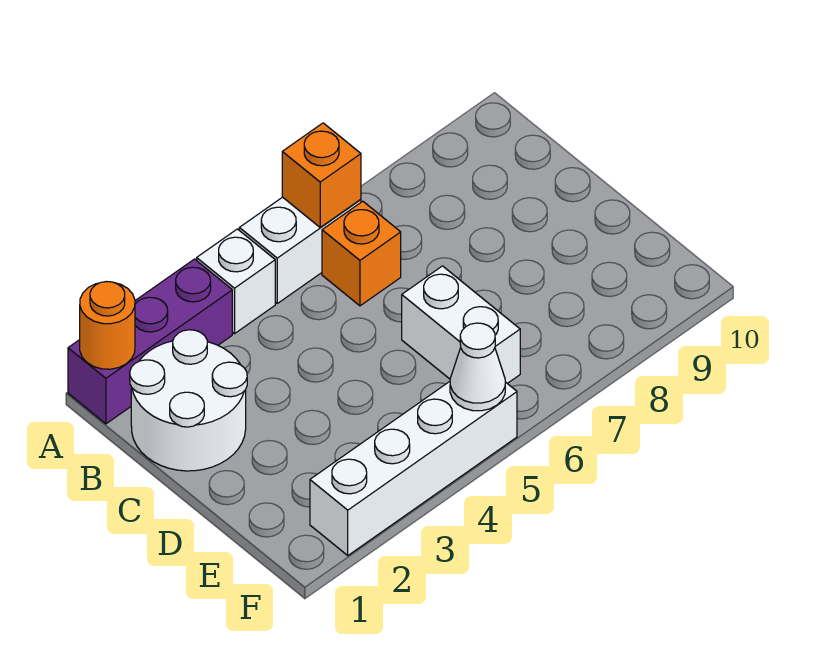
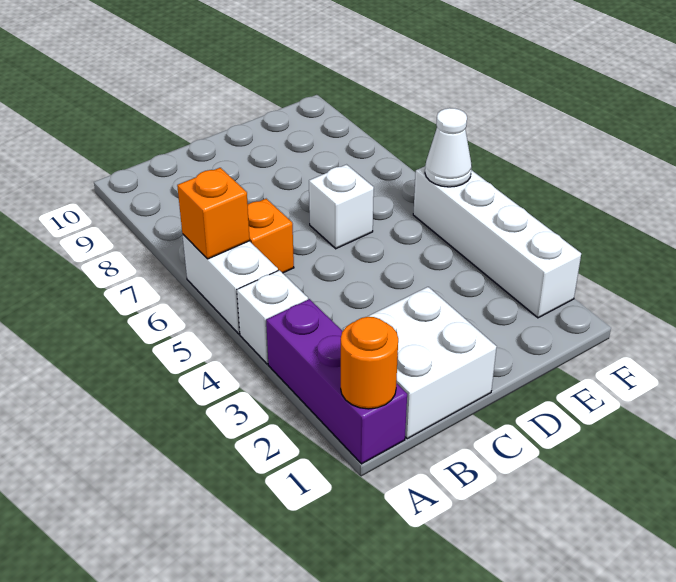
white 2x2 round brick [130,330,247,471] -> white 2x2 brick [343,287,497,439]
white 1x2 brick [402,266,520,383] -> white 1x1 brick [309,165,374,249]

